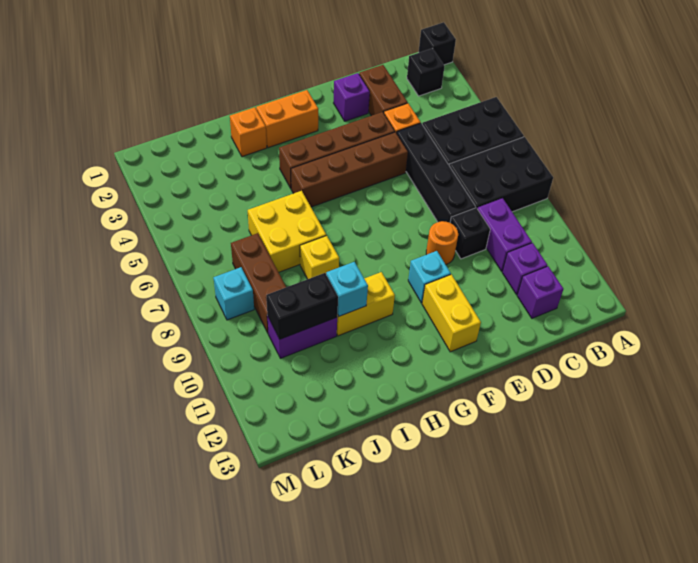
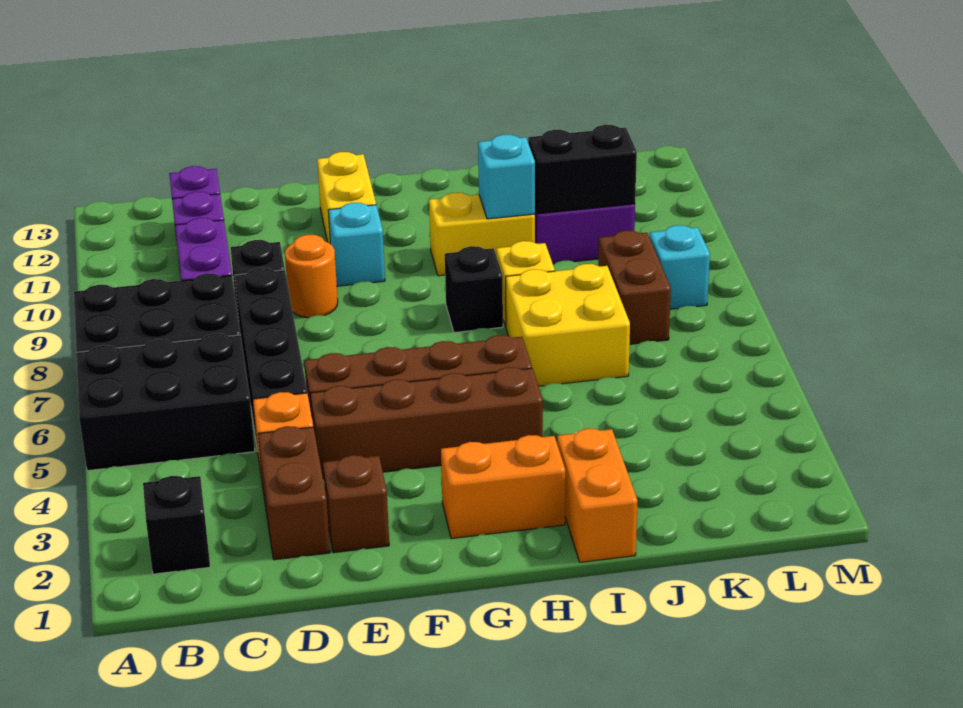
black 1x1 brick [419,22,456,65] -> black 1x1 brick moved to [445,246,503,333]
purple 1x1 brick [334,73,370,121] -> brown 1x1 brick [323,455,389,553]
orange 1x1 brick [230,107,267,157] -> orange 1x2 brick [557,429,638,562]
brown 1x3 brick [231,233,286,333] -> brown 1x2 brick [598,230,671,344]

